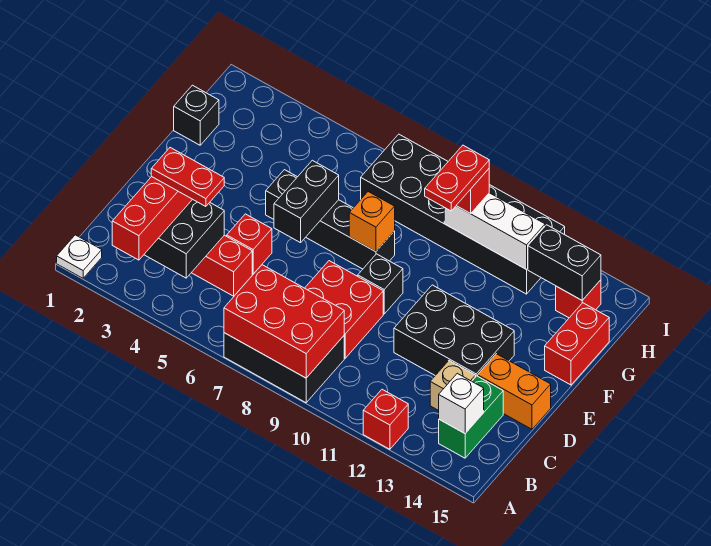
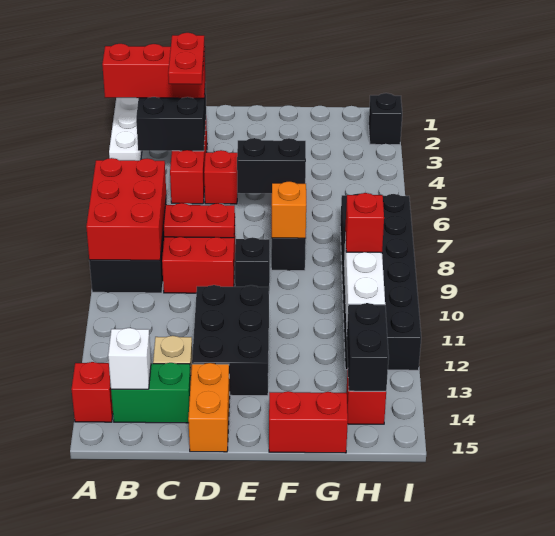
white 1x1 plate [57,235,102,278] -> white 1x3 plate [109,98,142,161]
red 1x1 brick [363,389,408,449] -> red 1x1 brick moved to [71,362,113,422]
black 1x1 brick [174,85,219,145] -> black 1x1 brick moved to [369,93,402,145]
red 1x2 plate [425,145,489,211] -> red 1x2 plate moved to [163,203,235,238]

